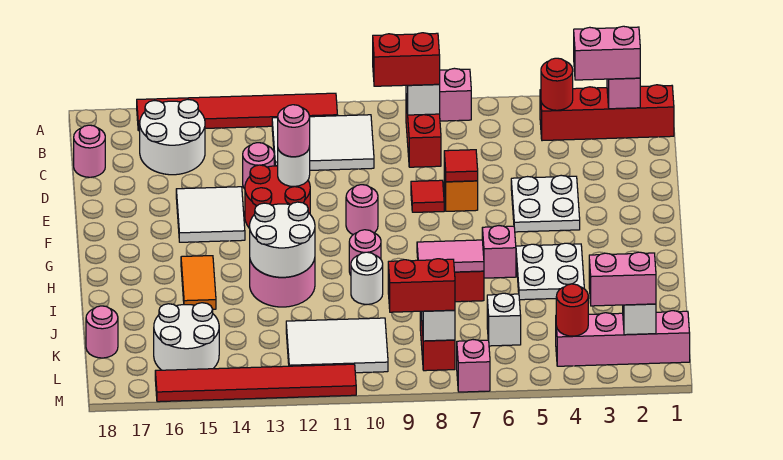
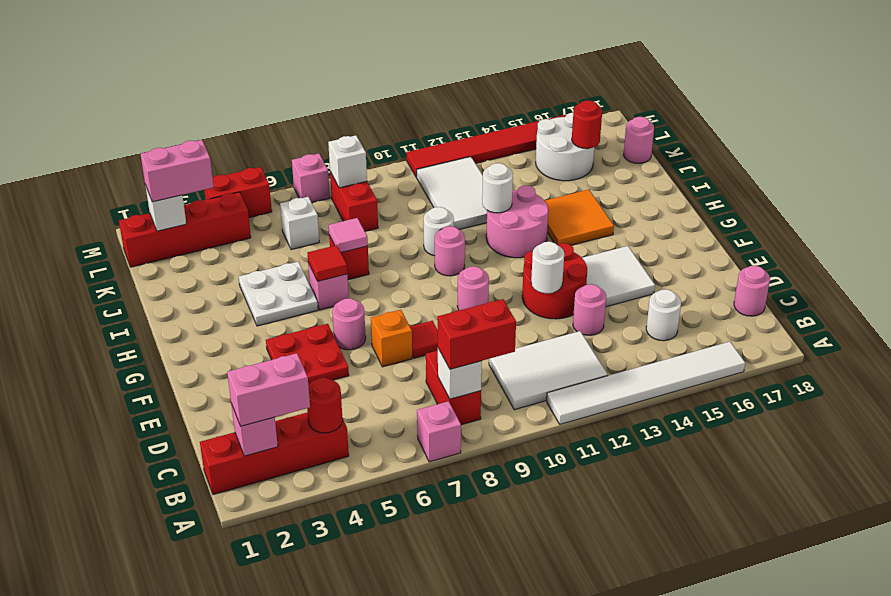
red 1x6 tile [137,93,338,131] -> white 1x6 tile [547,342,745,424]
white 2x2 round brick [140,100,205,175] -> white 1x1 round brick [646,289,681,341]
white 2x2 plate [511,175,580,232] -> red 2x2 plate [266,324,349,385]
red 1x1 tile [444,150,478,182] -> red 1x1 tile moved to [307,245,347,281]
pink 1x1 round brick [278,105,310,157] -> pink 1x1 round brick moved to [332,298,366,350]
white 2x2 round brick [250,202,315,277] -> white 1x1 round brick [482,163,513,213]
orange 1x2 tile [181,256,216,309] -> orange 2x2 tile [544,190,614,245]
pink 1x2 tile [417,240,484,272] -> pink 1x1 tile [329,218,368,252]
white 2x3 tile [286,318,388,373] -> white 2x3 tile turned to [416,157,487,230]
pink 1x4 brick [556,311,690,366] -> red 1x4 brick [119,192,251,267]
red 1x1 round brick [556,284,588,336] -> red 1x1 round brick moved to [572,100,602,149]
red 1x2 brick [388,259,455,312] -> red 1x2 brick moved to [204,167,272,218]

